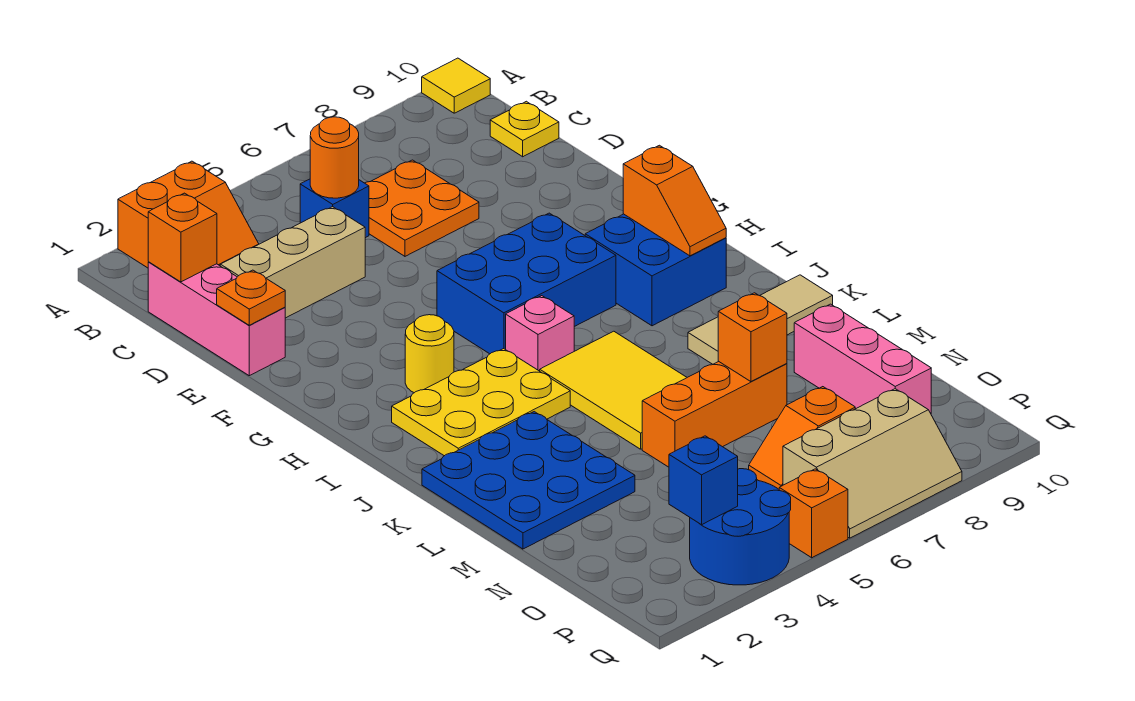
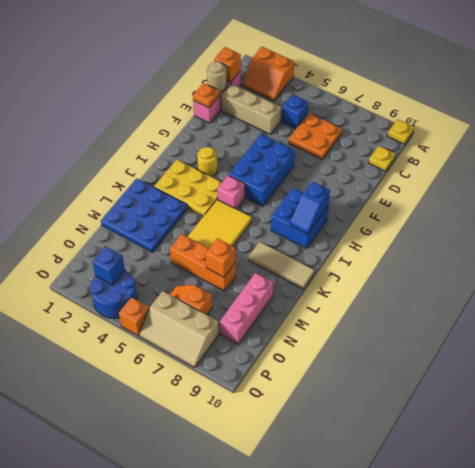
yellow 1x1 tile [422,58,490,113] -> yellow 1x1 plate [388,119,414,144]
orange 1x1 round brick [310,117,359,198] -> none
none -> tan 1x1 round brick [207,62,227,92]
blue 2x3 brick [437,213,616,354] -> blue 2x3 brick turned to [229,134,295,206]
orange 1x2 slope [623,145,726,256] -> blue 1x2 slope [290,181,330,234]

